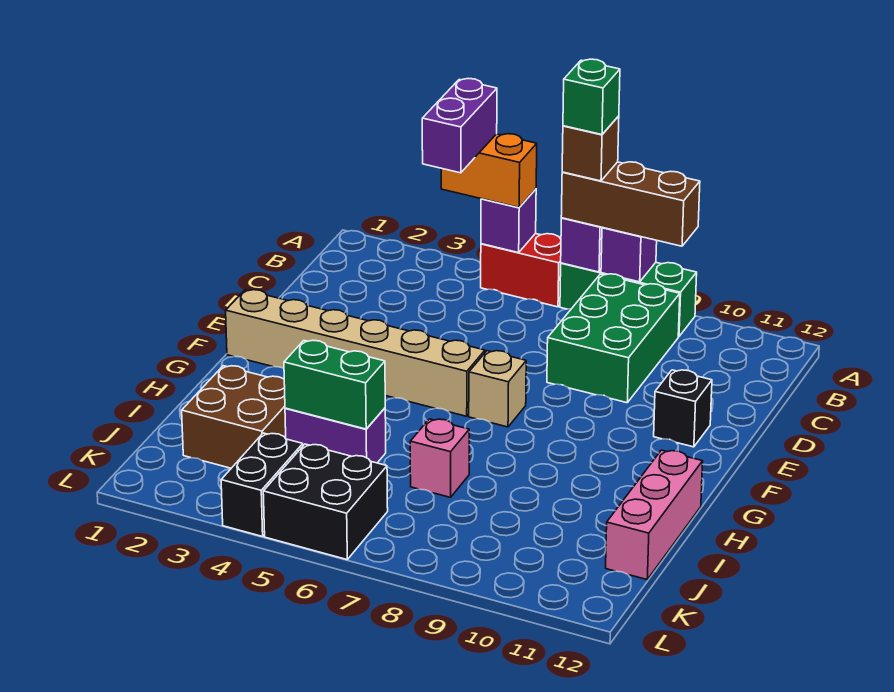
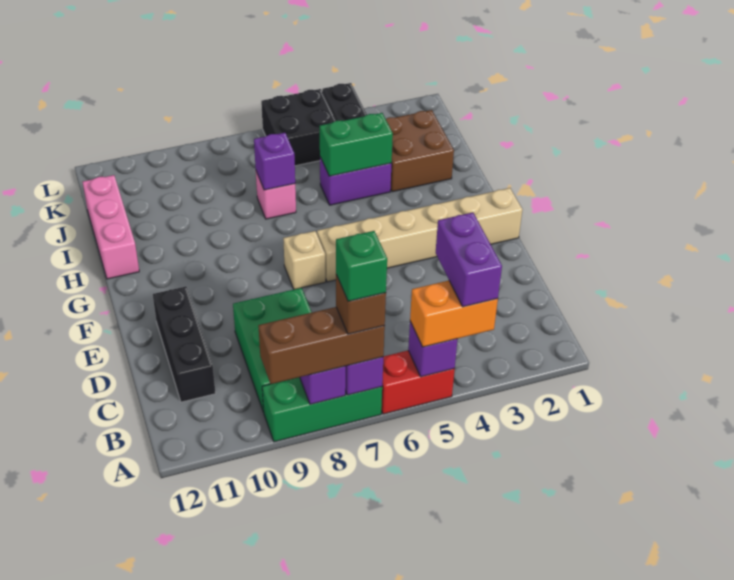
black 1x1 brick [654,370,712,447] -> black 1x3 brick [153,286,216,402]
none -> purple 1x1 brick [254,133,295,190]

